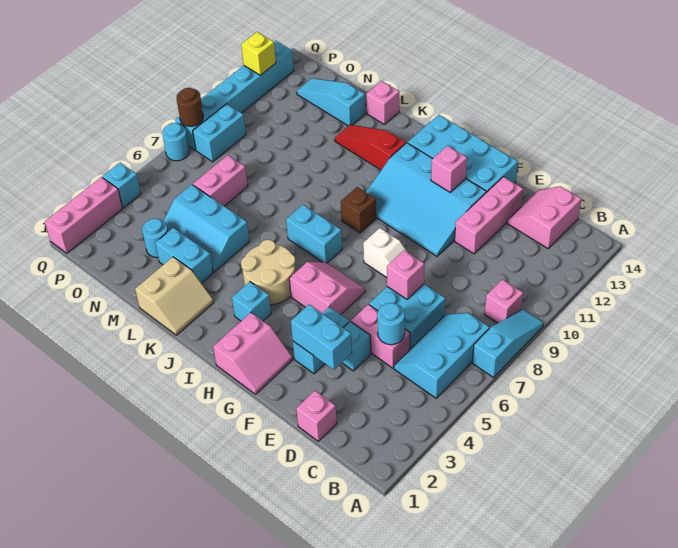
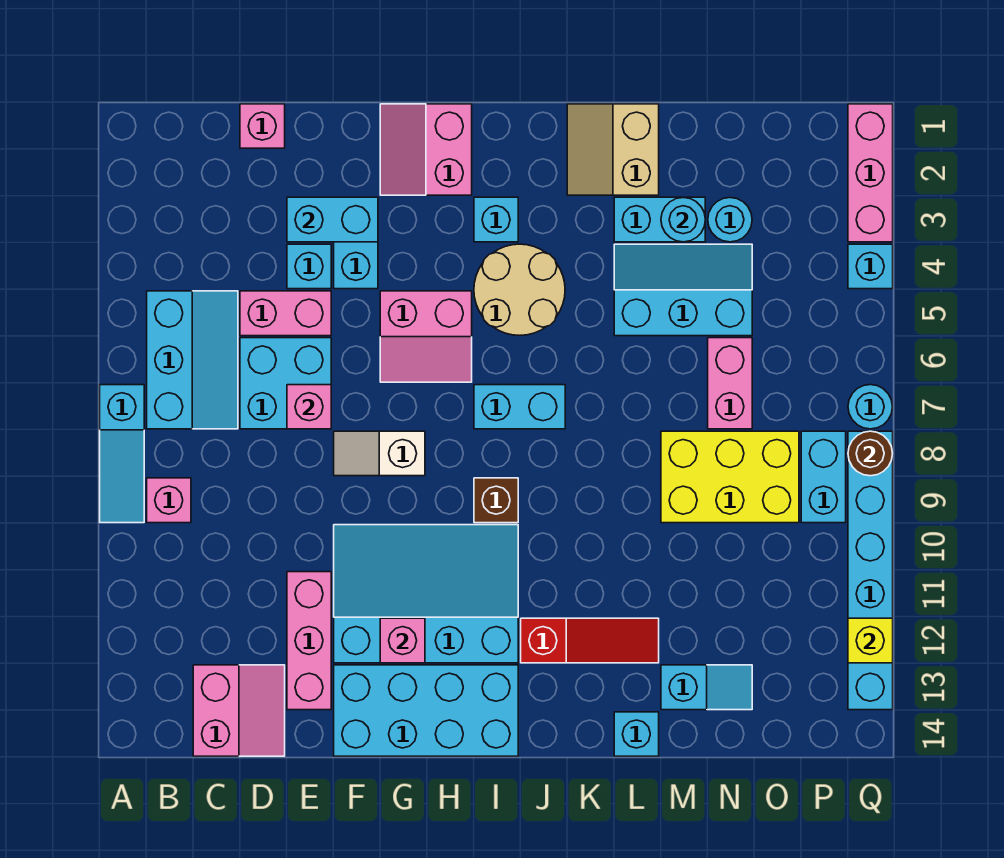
cyan 1x1 round brick [377,303,405,345] -> cyan 1x1 round brick moved to [661,197,705,242]
pink 1x1 brick [366,81,399,124] -> cyan 1x1 brick [614,712,659,756]
none -> yellow 2x3 brick [661,431,799,523]
cyan 1x3 slope [297,78,365,126] -> cyan 1x2 slope [661,665,752,710]

